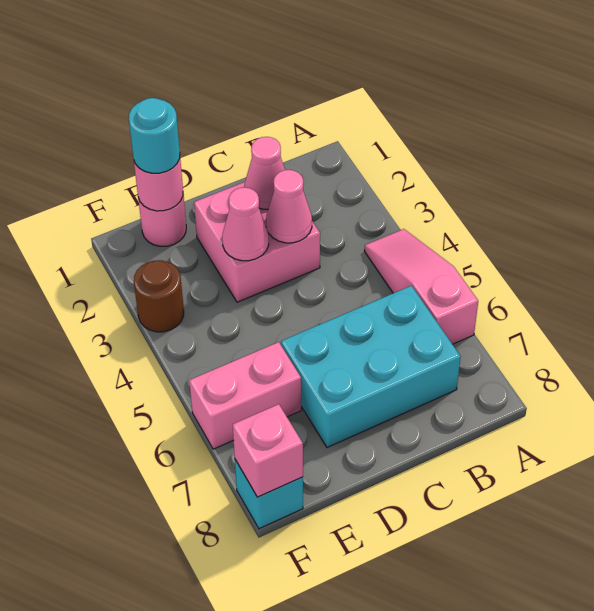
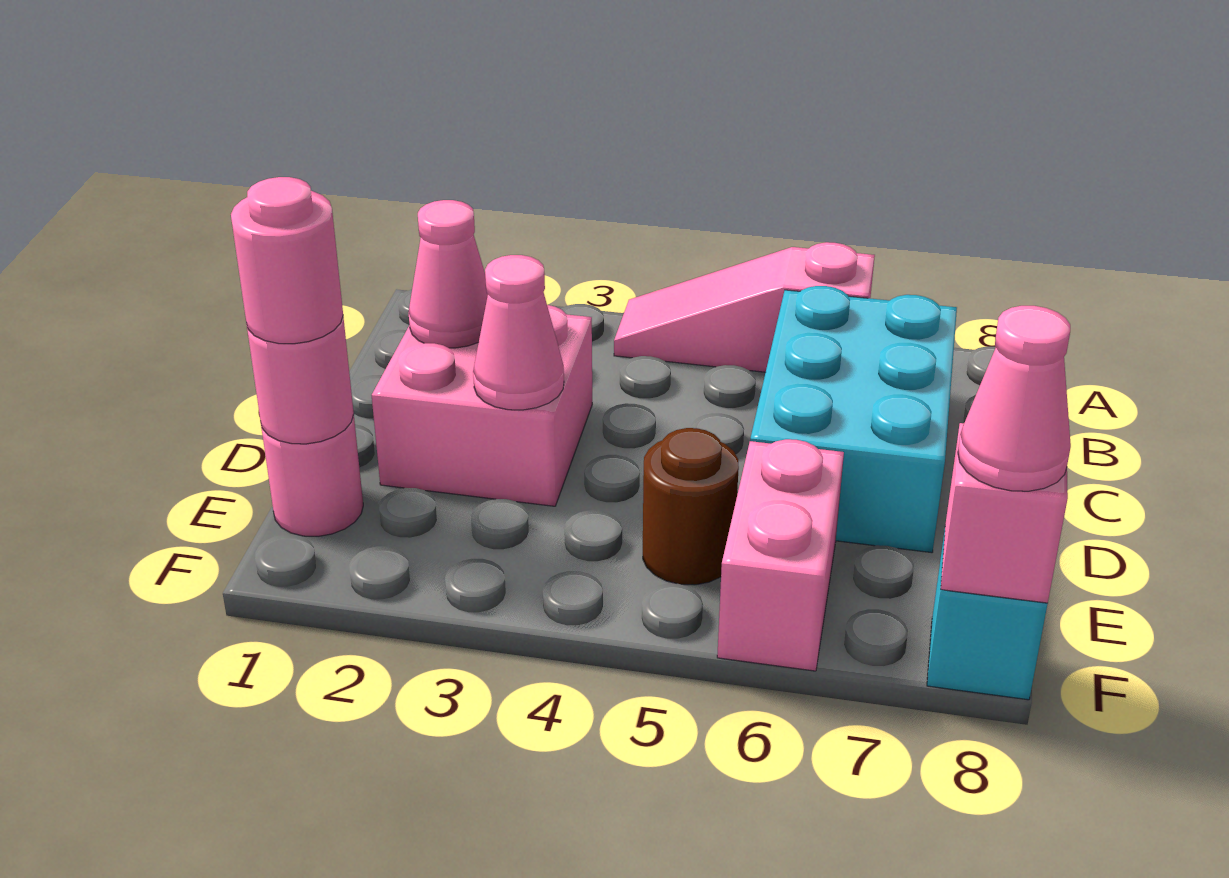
pink 1x1 cone [266,170,312,243] -> pink 1x1 cone moved to [958,306,1071,491]
cyan 1x1 round brick [129,98,180,173] -> pink 1x1 round brick [231,177,343,344]
brown 1x1 round brick [134,260,184,332] -> brown 1x1 round brick moved to [643,428,739,585]

